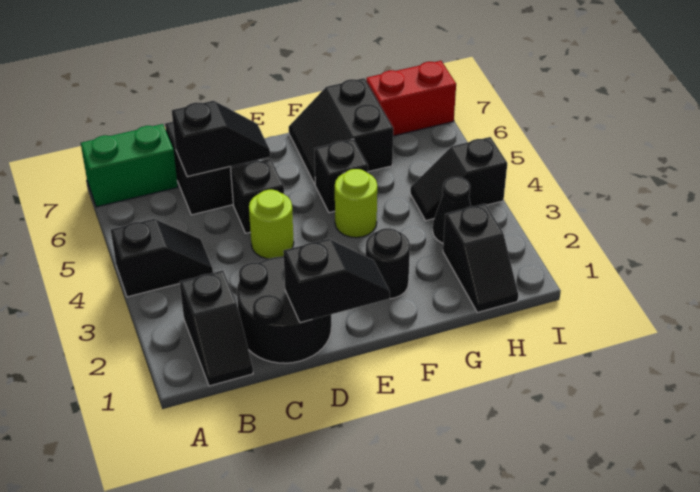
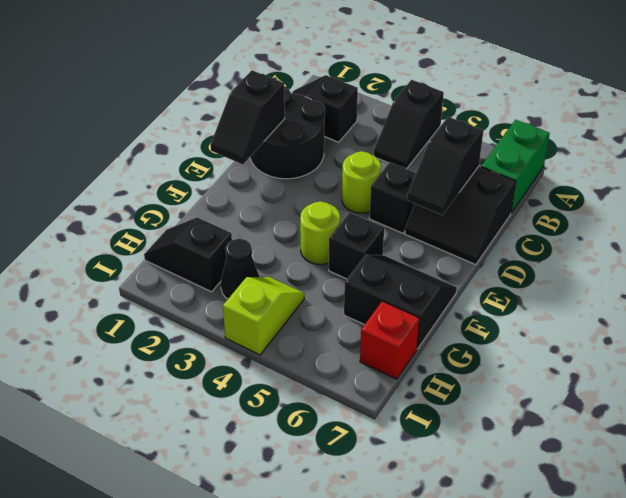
black 1x1 round brick [366,228,410,299] -> none
black 1x2 slope [410,137,507,221] -> lime 1x2 slope [223,277,304,355]
red 1x2 brick [366,61,456,136] -> red 1x1 brick [360,301,420,379]

